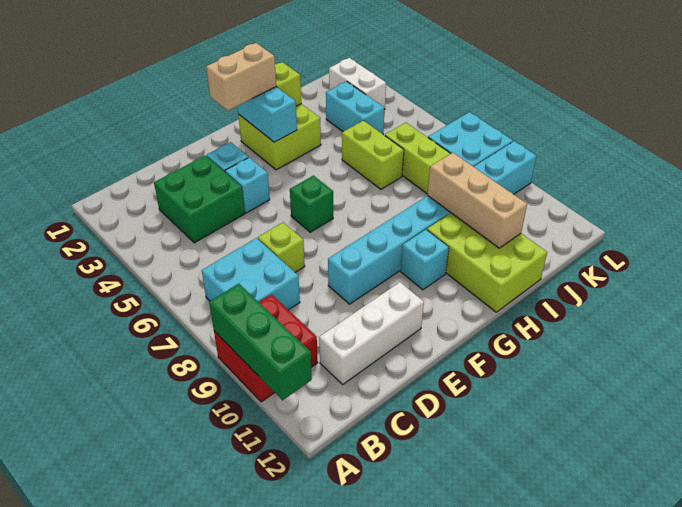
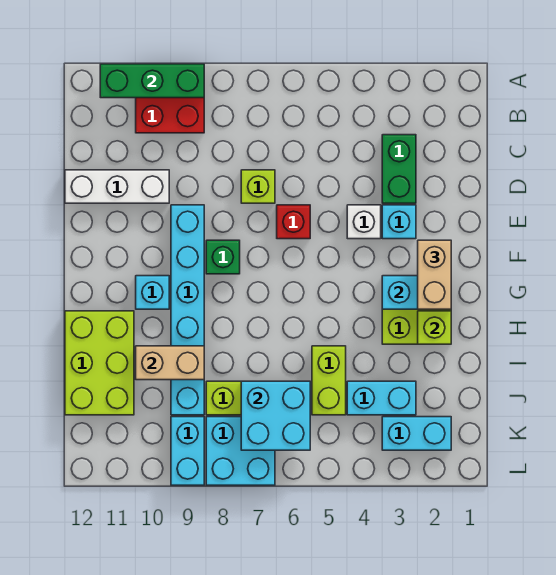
cyan 2x2 brick [202,238,300,310] -> cyan 2x2 brick moved to [241,381,310,450]
green 2x2 brick [154,155,245,243] -> green 1x2 brick [382,135,416,203]
white 1x3 brick [319,282,424,384] -> white 1x3 brick turned to [65,170,169,203]
cyan 1x1 brick [225,157,270,213] -> white 1x1 brick [347,205,381,239]
none -> red 1x1 brick [277,205,310,239]
green 1x1 brick [290,175,333,232] -> green 1x1 brick moved to [206,240,240,274]
lime 2x3 brick [427,213,547,312] -> lime 2x3 brick turned to [65,311,134,415]
lime 1x2 brick [342,120,404,189] -> lime 1x2 brick turned to [312,346,346,415]
tan 1x3 brick [428,153,527,248] -> tan 1x2 brick [136,346,204,380]
white 1x2 brick [329,58,386,110] -> cyan 1x2 brick [382,417,451,450]

